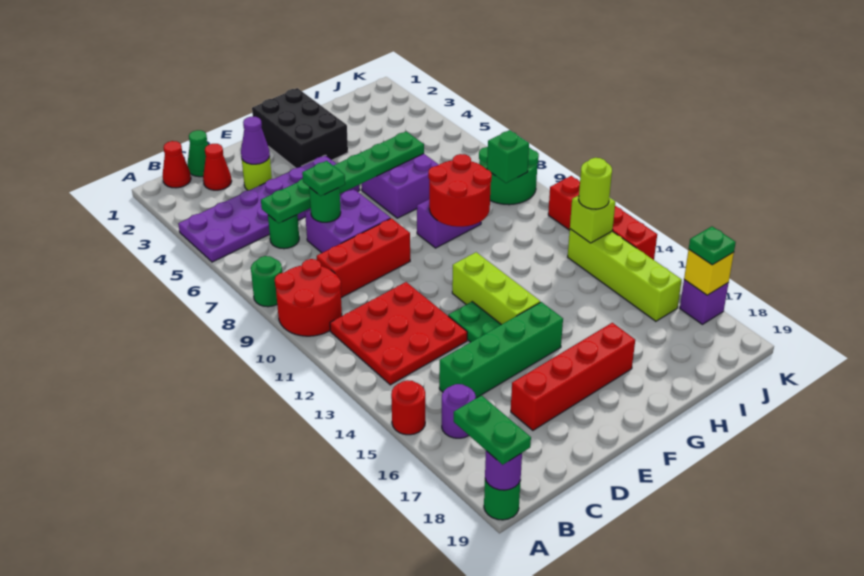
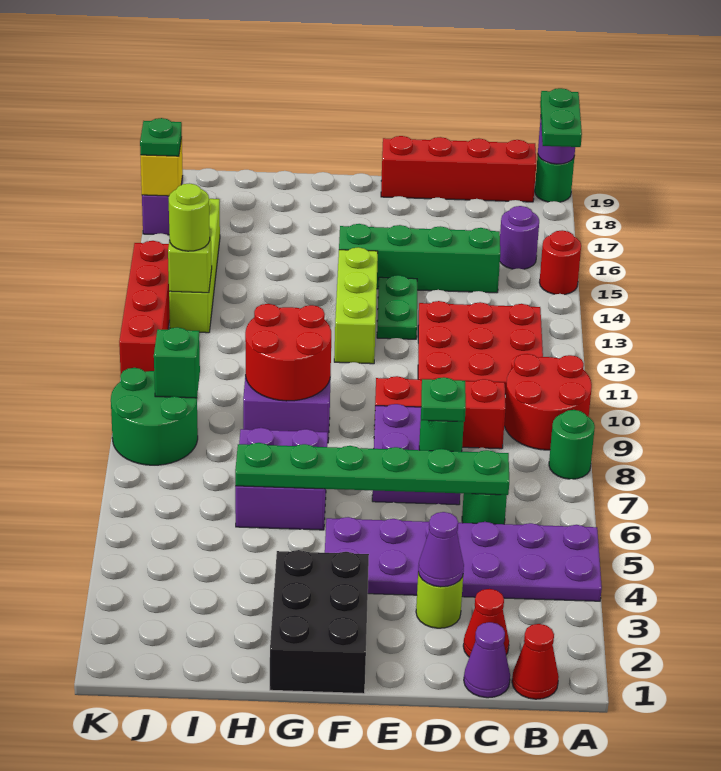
green 1x1 cone [187,130,208,177] -> purple 1x1 cone [464,622,510,698]
red 1x4 brick [511,323,635,430] -> red 1x4 brick moved to [381,136,536,202]

